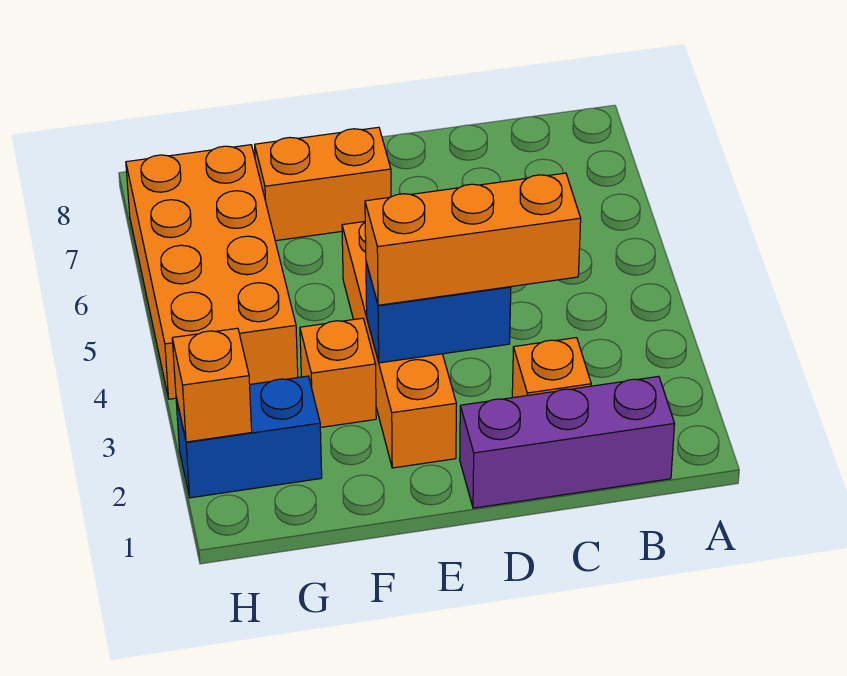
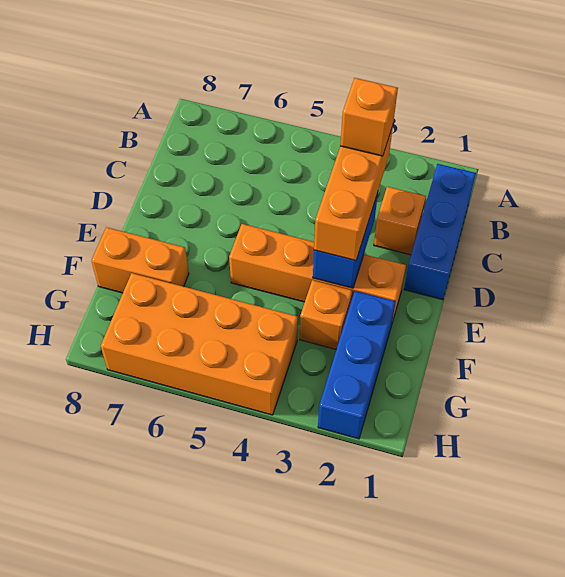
purple 1x3 brick [460,376,675,508] -> blue 1x3 brick [404,164,476,300]
orange 1x2 brick [255,127,391,241] -> orange 1x2 brick turned to [91,227,189,293]
blue 1x2 brick [176,376,322,498] -> blue 1x3 brick [318,291,396,439]
orange 1x1 brick [172,328,252,442] -> orange 1x1 brick moved to [340,78,398,156]

